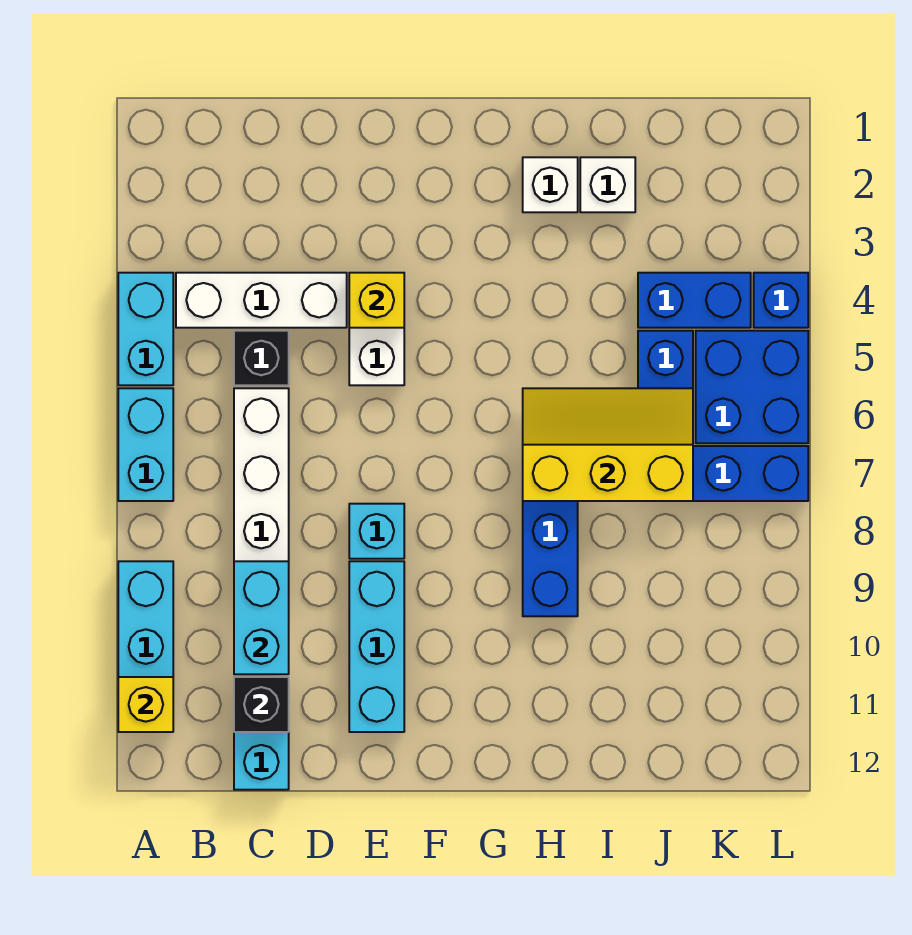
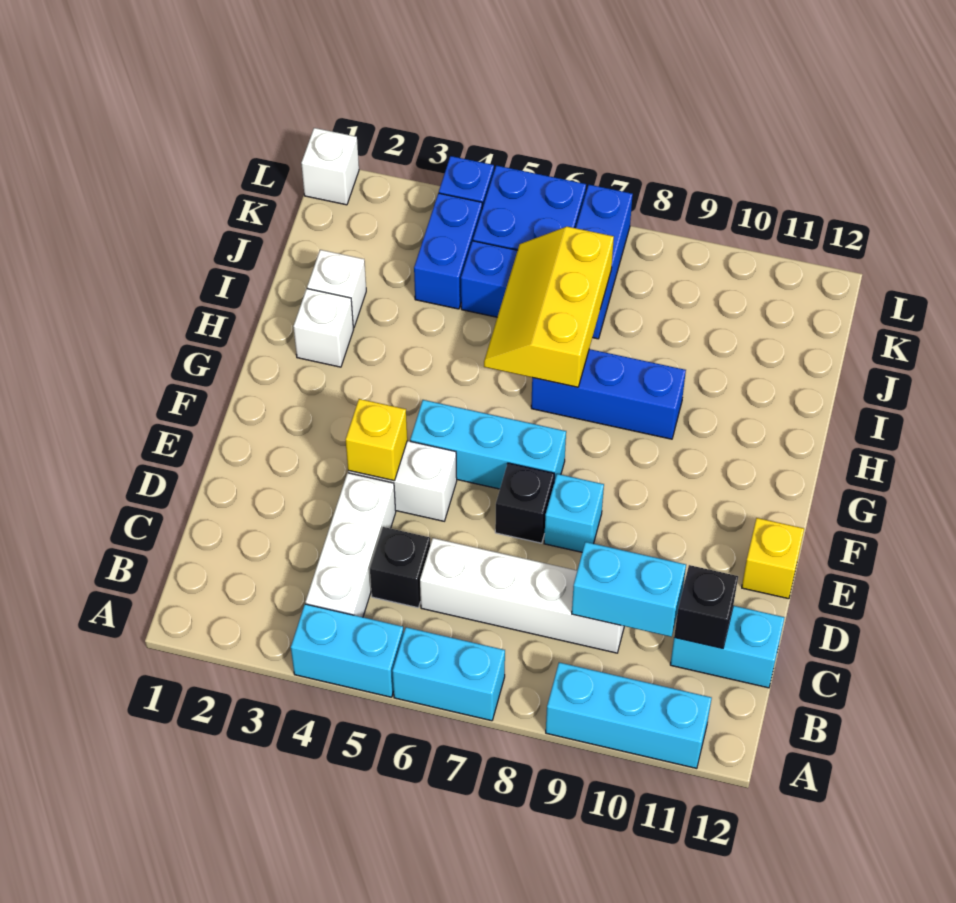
yellow 1x1 brick [118,677,173,732] -> yellow 1x1 brick moved to [742,518,804,599]
none -> black 1x1 brick [495,463,554,543]
cyan 1x3 brick [349,561,404,732] -> cyan 1x3 brick moved to [410,400,566,489]
none -> white 1x1 brick [301,128,359,205]

